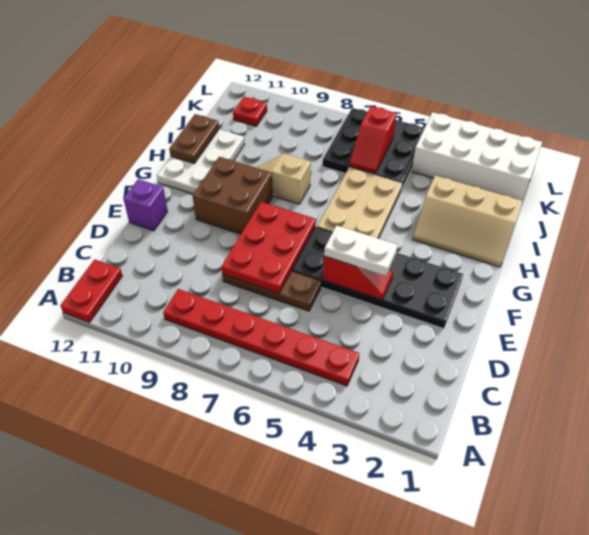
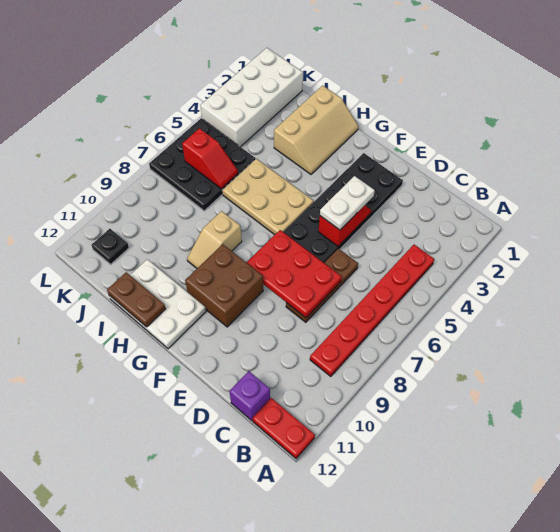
purple 1x1 brick [123,179,168,231] -> purple 1x1 brick moved to [229,371,270,420]
red 1x1 plate [233,97,267,126] -> black 1x1 plate [91,229,129,264]

